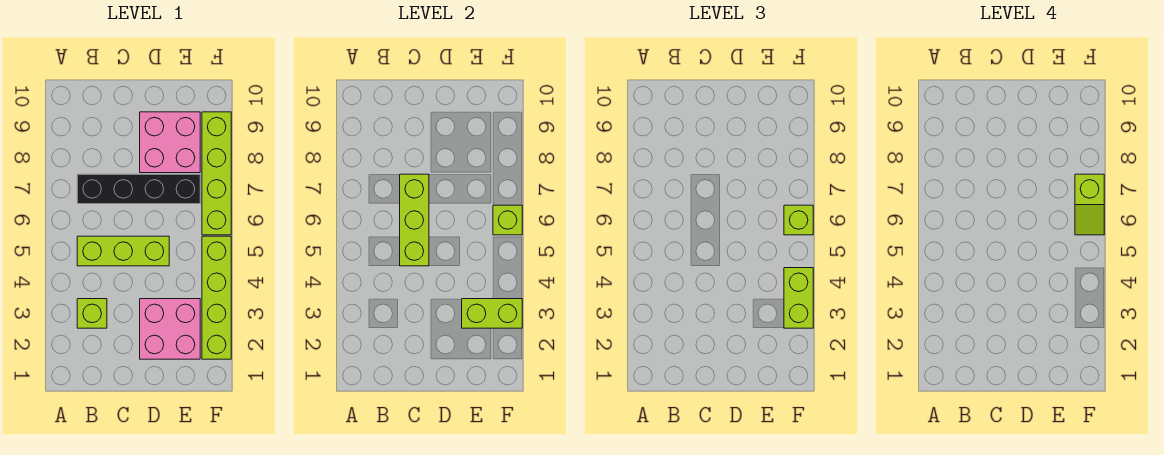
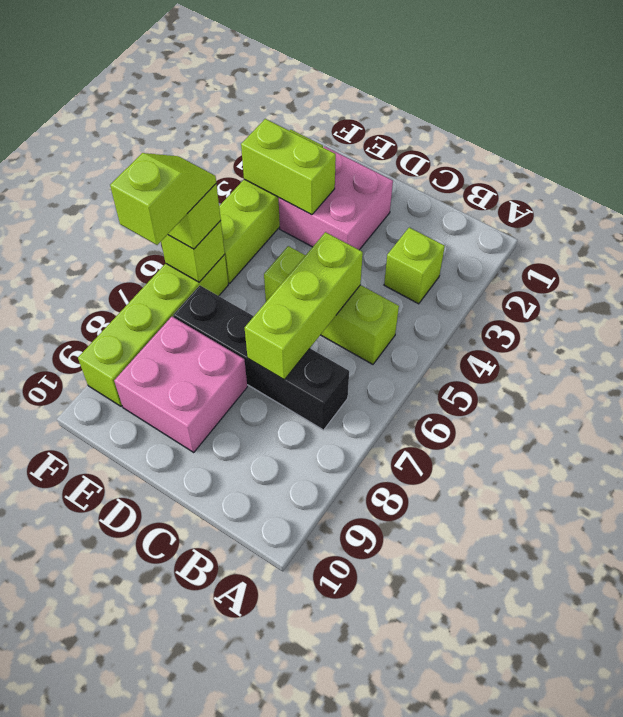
lime 1x2 brick [784,268,813,328] -> none

